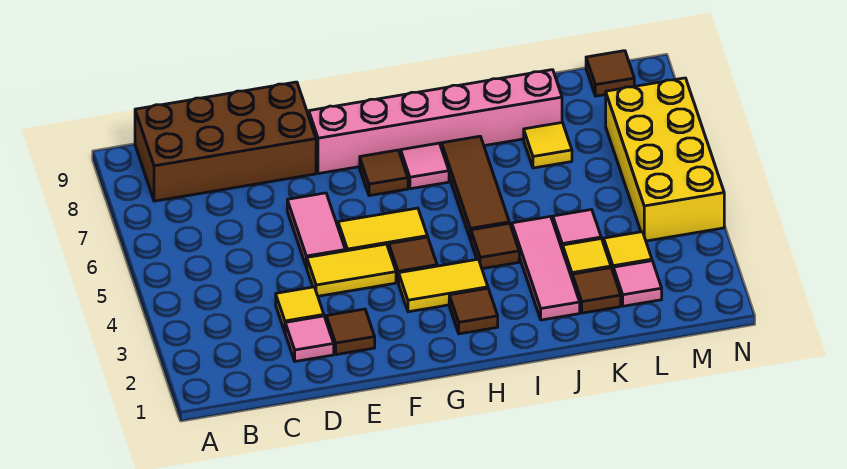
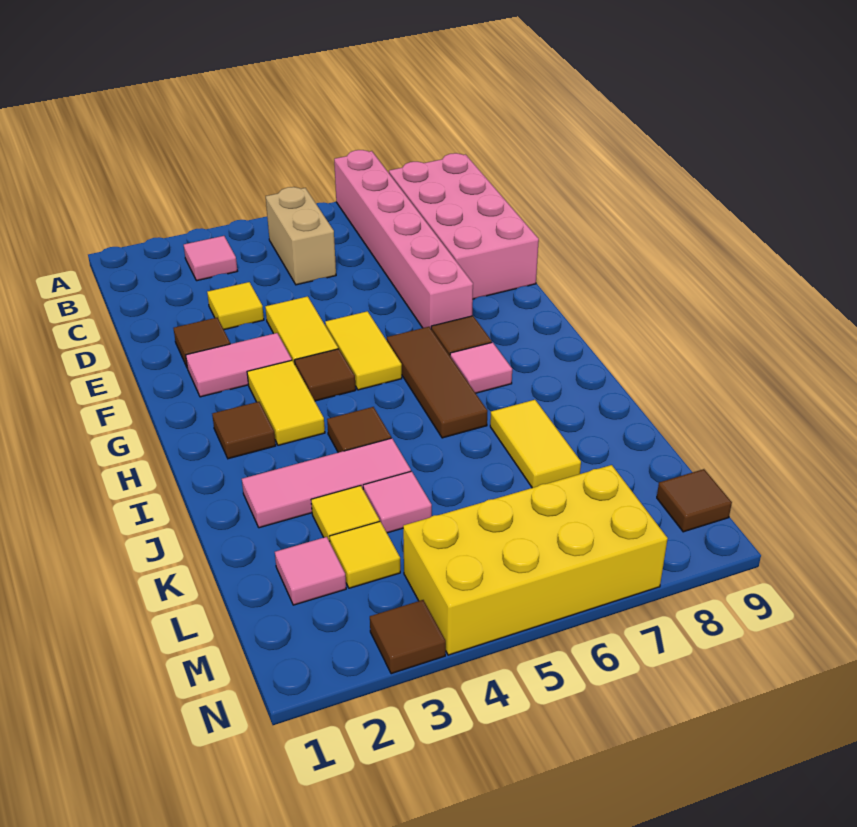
none -> tan 1x2 brick [266,187,336,285]
brown 2x4 brick [135,82,316,201] -> pink 2x4 brick [389,153,539,299]
pink 1x1 tile [285,316,334,361] -> pink 1x1 tile moved to [184,236,237,281]
pink 1x2 tile [287,193,345,267] -> pink 1x2 tile moved to [186,333,292,397]
pink 1x6 brick [309,70,562,174] -> pink 1x6 brick moved to [334,150,473,328]
brown 1x3 tile [442,136,509,240] -> brown 1x3 tile turned to [387,327,487,438]
brown 1x1 tile [572,268,621,313] -> brown 1x1 tile moved to [370,600,446,674]
yellow 1x1 tile [524,123,572,168] -> yellow 1x2 tile [490,400,581,488]

